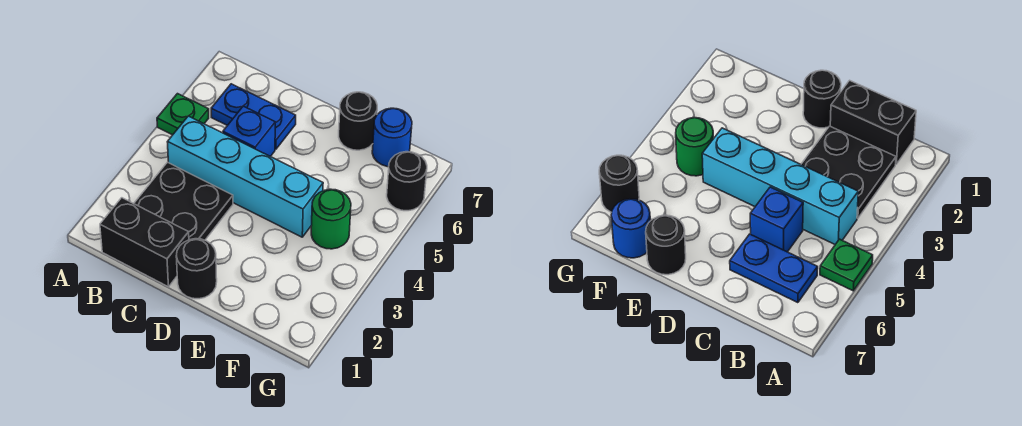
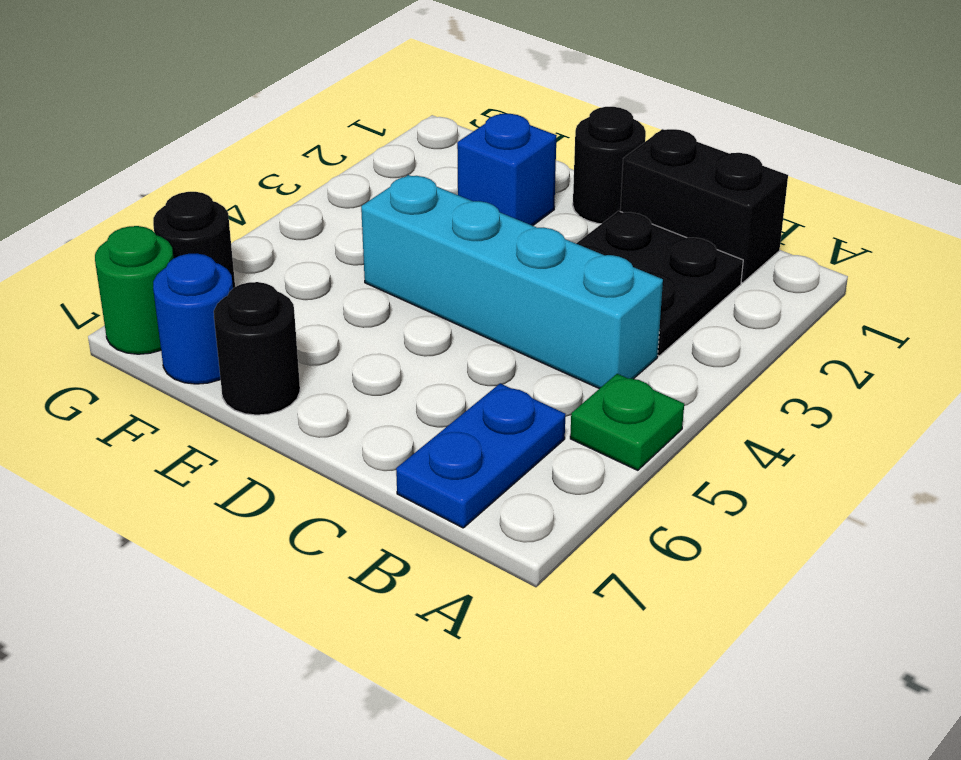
blue 1x2 plate [211,84,296,149] -> blue 1x2 plate turned to [396,383,566,528]
blue 1x1 brick [223,106,275,156] -> blue 1x1 brick moved to [457,114,557,226]
green 1x1 round brick [311,189,351,249] -> green 1x1 round brick moved to [95,226,174,354]

